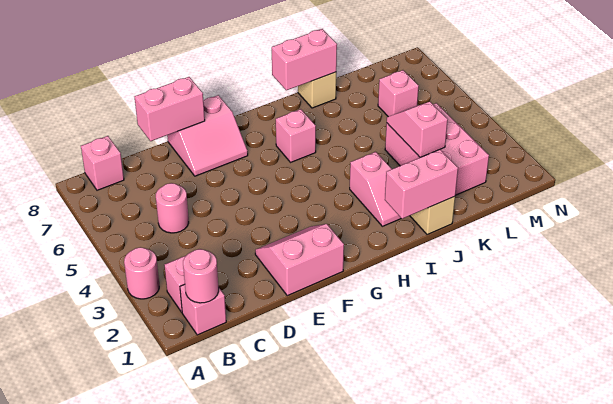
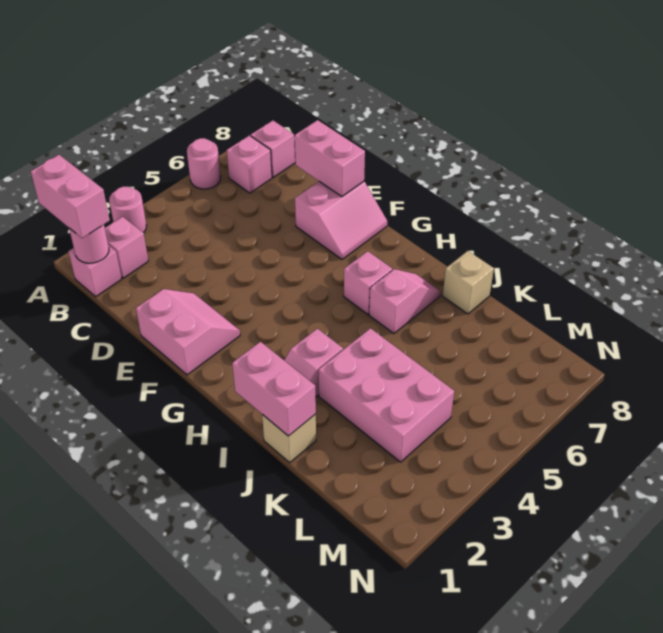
pink 1x1 round brick [156,183,189,233] -> pink 1x1 round brick moved to [187,138,221,189]
pink 2x2 slope [167,95,248,176] -> pink 2x2 slope turned to [295,181,387,259]
pink 1x2 brick [272,29,337,90] -> pink 1x2 brick moved to [31,155,110,238]
pink 2x3 brick [385,103,489,195] -> pink 2x3 brick turned to [319,328,454,462]
pink 1x2 slope [387,102,448,157] -> pink 1x2 slope moved to [369,269,441,334]
pink 1x1 brick [378,70,419,117] -> pink 1x1 brick moved to [227,135,272,193]

